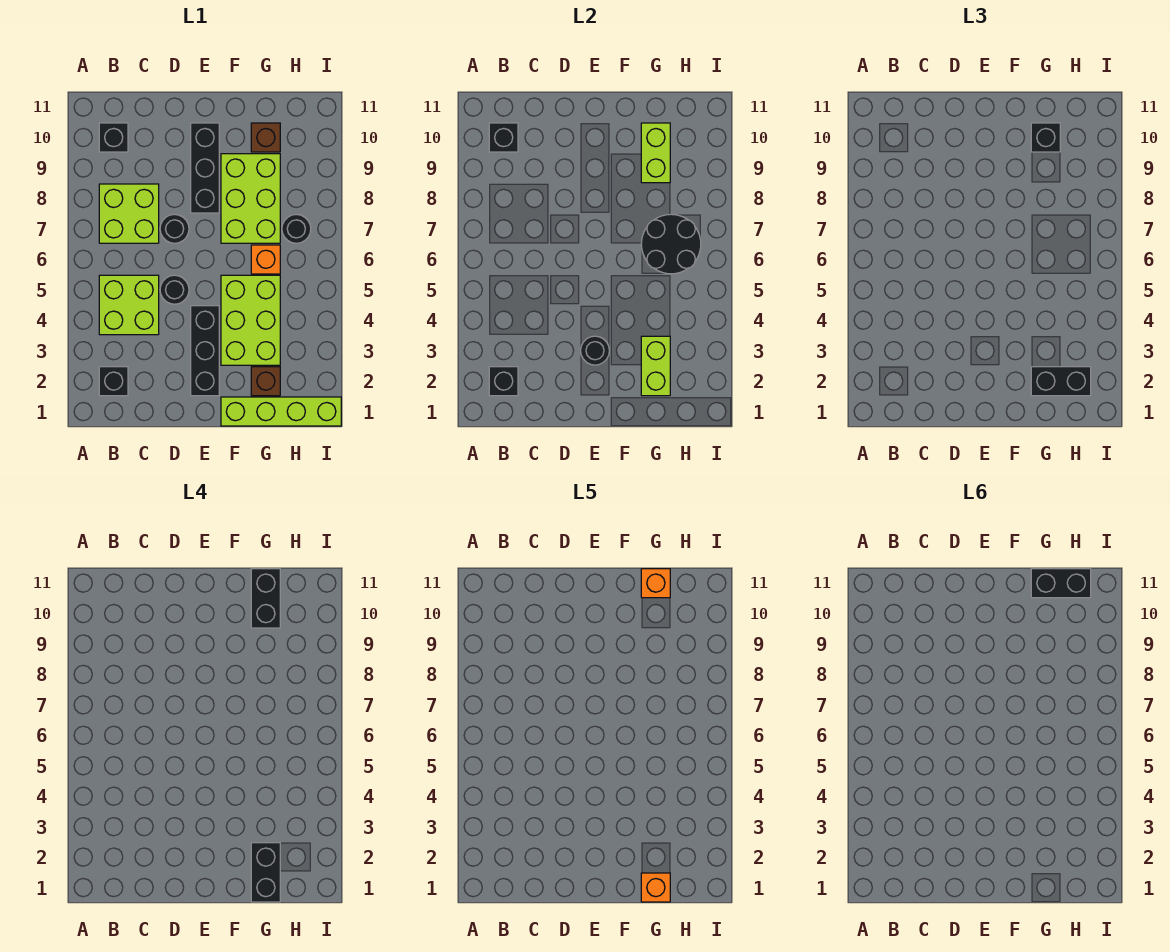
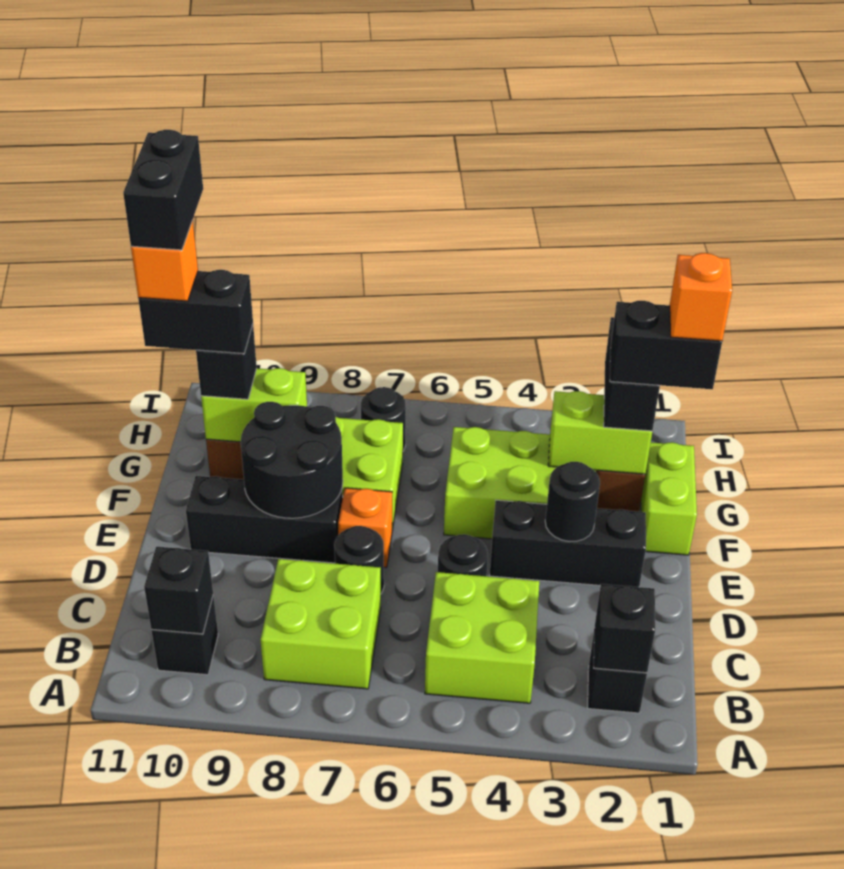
lime 1x4 brick [221,397,341,426] -> lime 1x2 brick [641,442,697,555]
orange 1x1 brick [251,245,280,274] -> orange 1x1 brick moved to [338,488,392,567]
black 2x2 round brick [641,214,701,274] -> black 2x2 round brick moved to [241,402,343,518]

